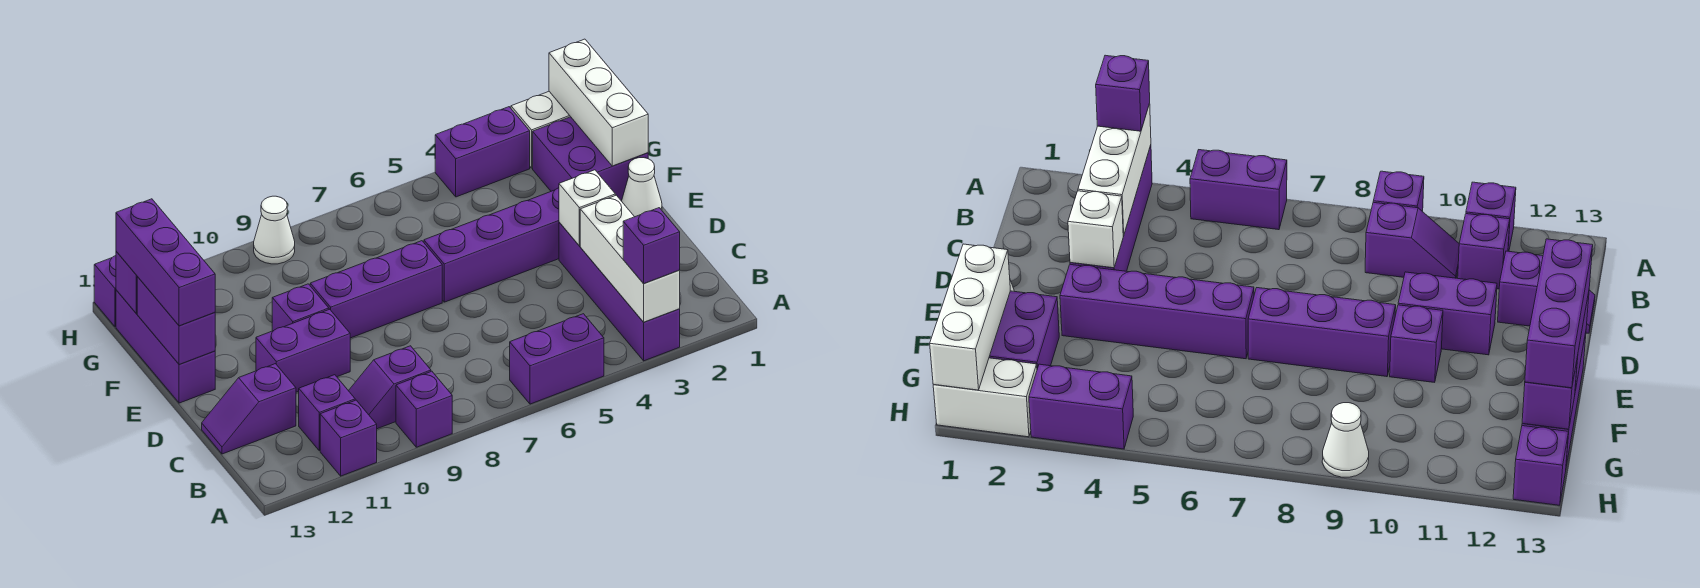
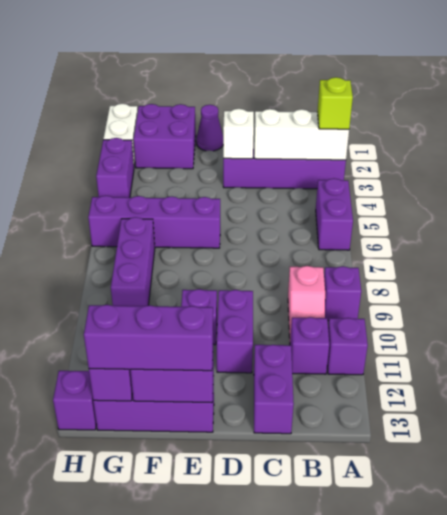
purple 1x1 brick [623,208,680,284] -> lime 1x1 brick [317,77,353,129]
purple 1x2 slope [349,346,431,429] -> pink 1x2 slope [288,266,325,338]
purple 1x2 slope [202,364,296,454] -> purple 1x2 brick [254,345,294,434]
white 1x1 cone [622,158,662,217] -> purple 1x1 cone [196,105,223,151]
purple 1x4 brick [424,188,559,302] -> purple 1x4 brick turned to [88,196,220,248]
purple 1x3 brick [310,241,442,338] -> purple 1x3 brick moved to [111,217,155,306]
white 1x3 brick [549,39,648,166] -> none
white 1x1 cone [254,196,295,264] -> none

